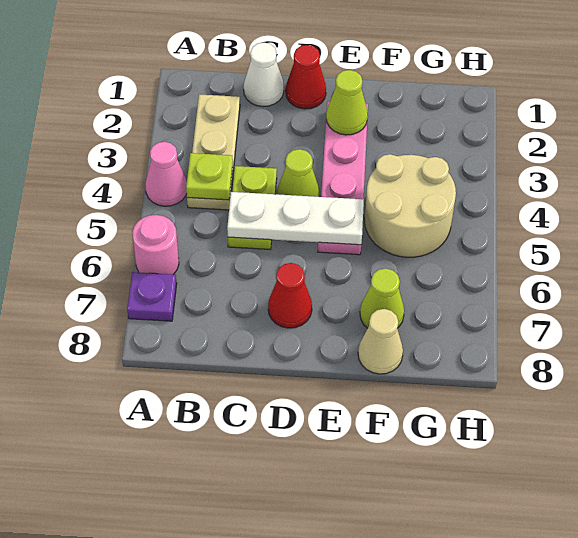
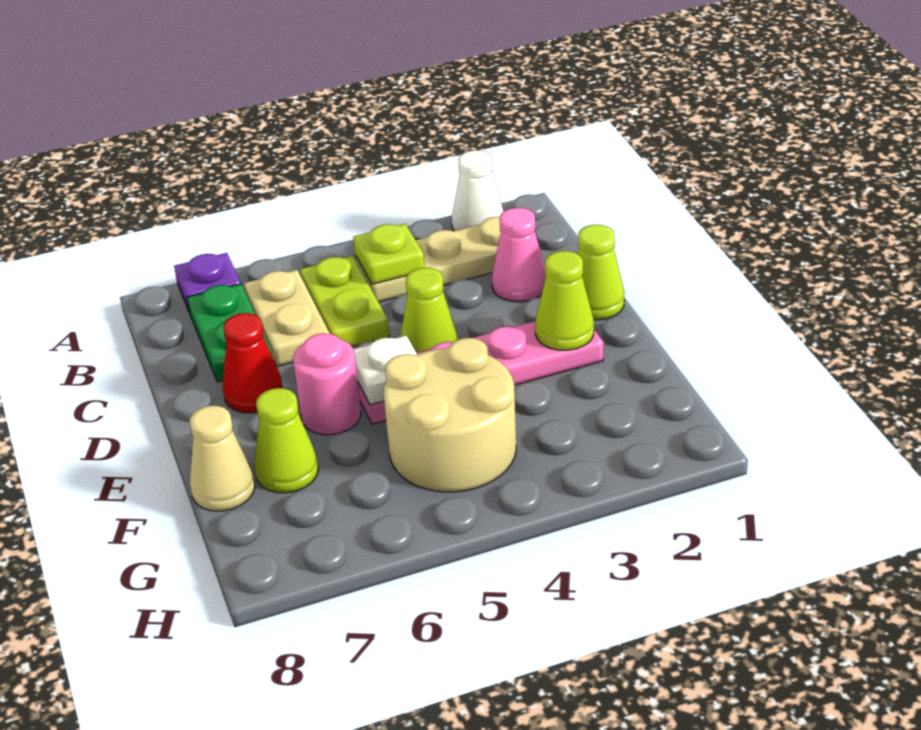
pink 1x1 cone [145,142,187,206] -> pink 1x1 cone moved to [492,208,546,302]
pink 1x1 round brick [132,215,179,275] -> pink 1x1 round brick moved to [293,333,361,435]
none -> tan 1x2 plate [244,270,330,366]
none -> green 1x2 plate [187,284,272,382]
white 1x1 cone [244,43,284,107] -> white 1x1 cone moved to [452,150,503,231]
lime 1x2 plate [228,166,277,249] -> lime 1x2 plate turned to [300,256,389,347]
white 1x3 plate [227,192,364,245] -> white 1x1 plate [354,336,417,405]
red 1x1 cone [286,45,326,109] -> lime 1x1 cone [578,224,624,320]

